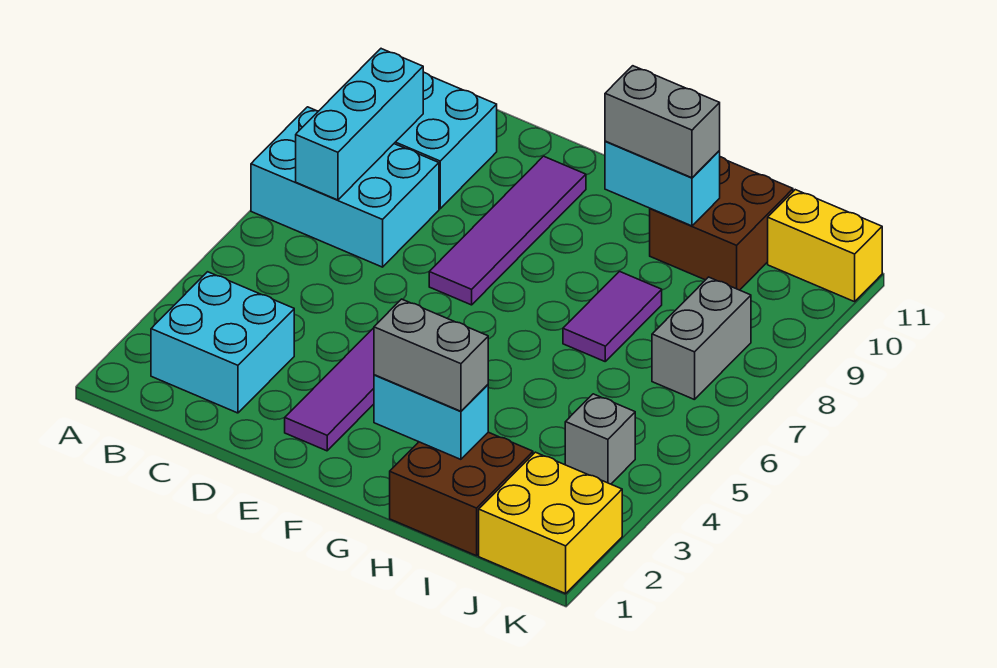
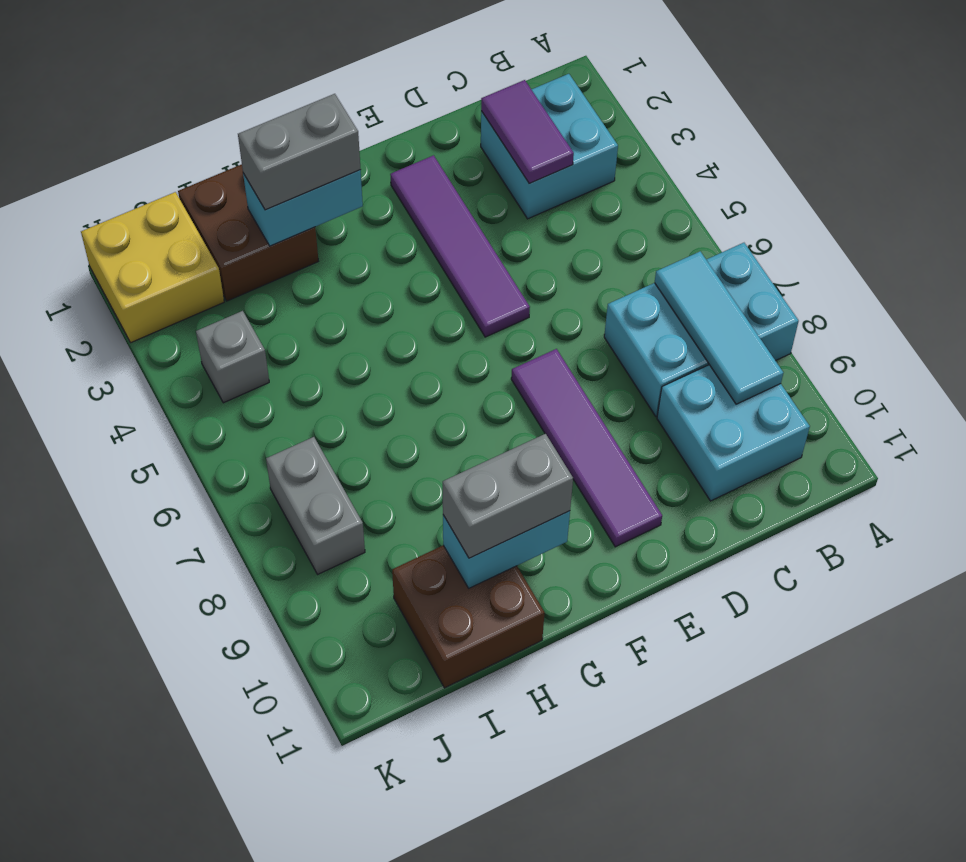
cyan 1x3 brick [296,49,423,200] -> cyan 1x3 tile [655,251,783,404]
purple 1x2 tile [563,272,662,361] -> purple 1x2 tile moved to [481,80,574,183]
yellow 1x2 brick [768,190,882,302] -> none

